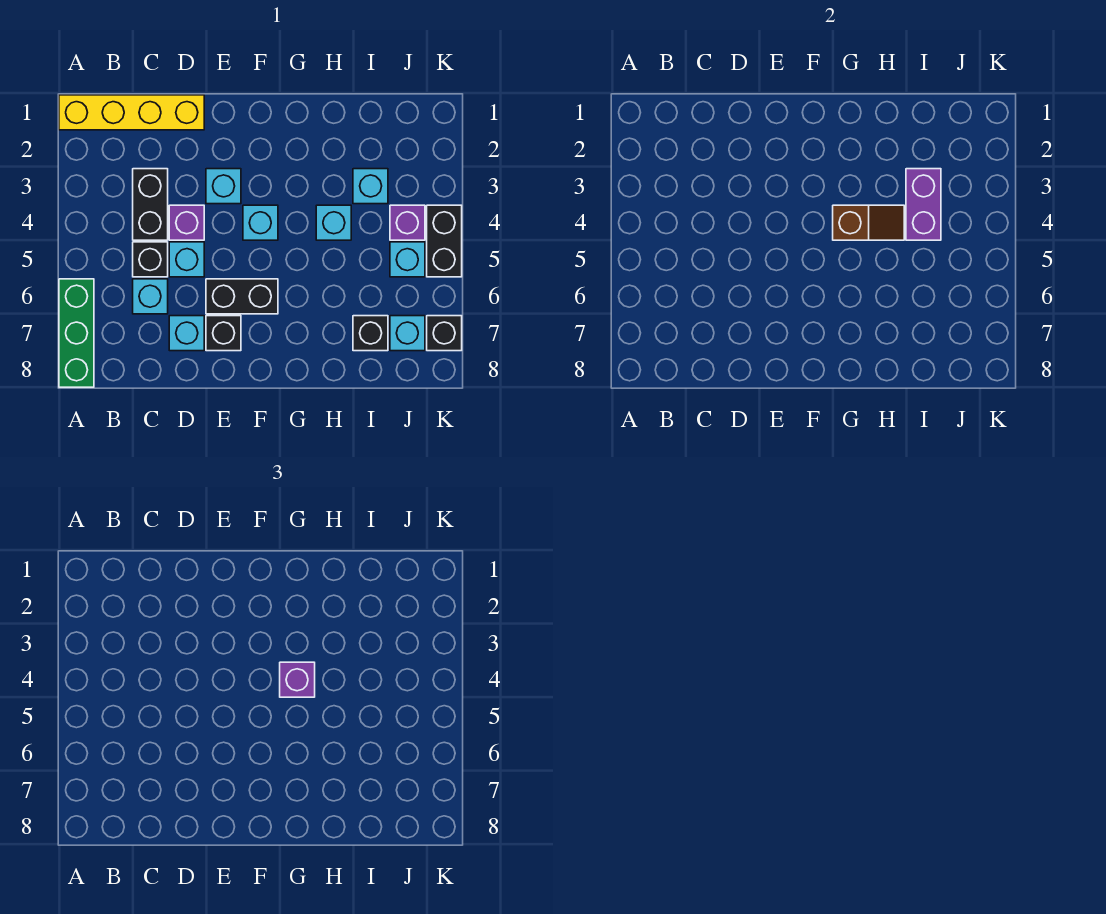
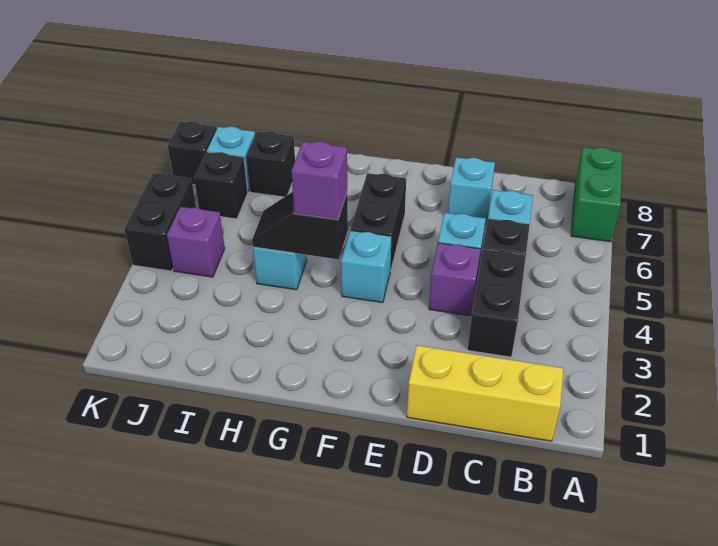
yellow 1x4 brick [59,95,204,130] -> yellow 1x3 brick [407,345,563,441]
green 1x3 brick [59,279,94,387] -> green 1x2 brick [571,147,622,242]
cyan 1x1 brick [206,169,241,204] -> none
black 1x2 brick [206,279,278,314] -> black 1x2 brick turned to [350,173,406,271]
black 1x1 brick [206,316,241,351] -> black 1x1 brick moved to [194,152,248,219]
brown 1x2 slope [833,205,904,240] -> black 1x2 slope [252,192,348,259]
cyan 1x1 brick [353,169,388,204] -> none
purple 1x2 brick [906,169,941,240] -> none
cyan 1x1 brick [390,242,425,277] -> none

